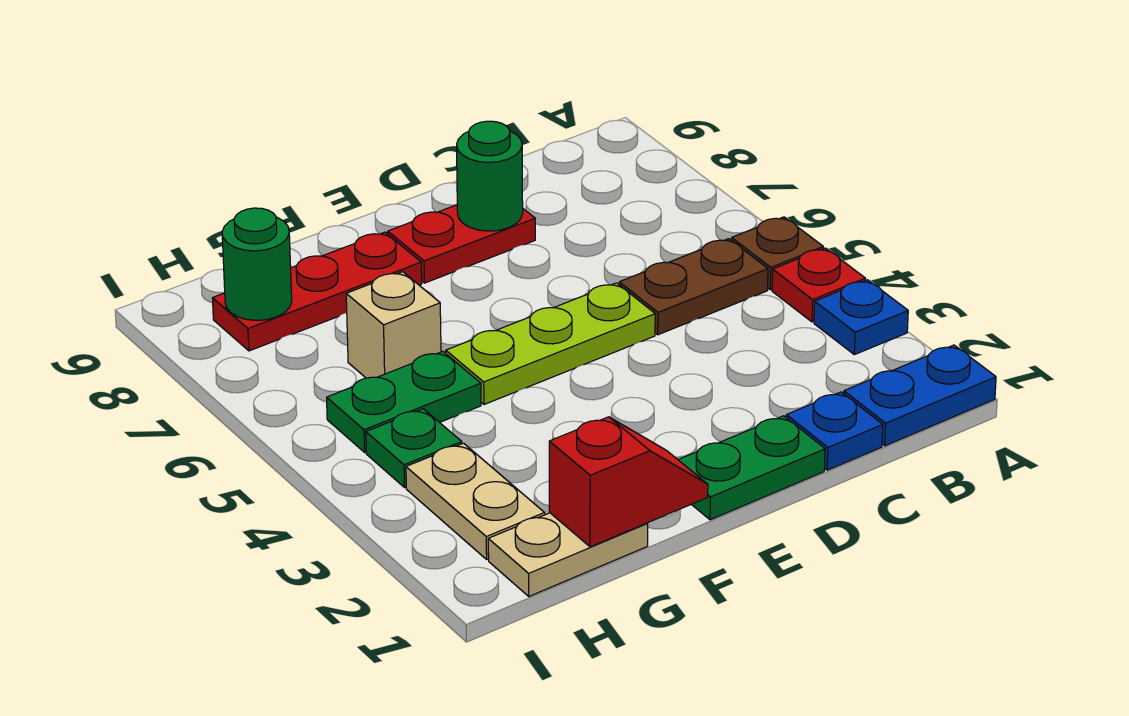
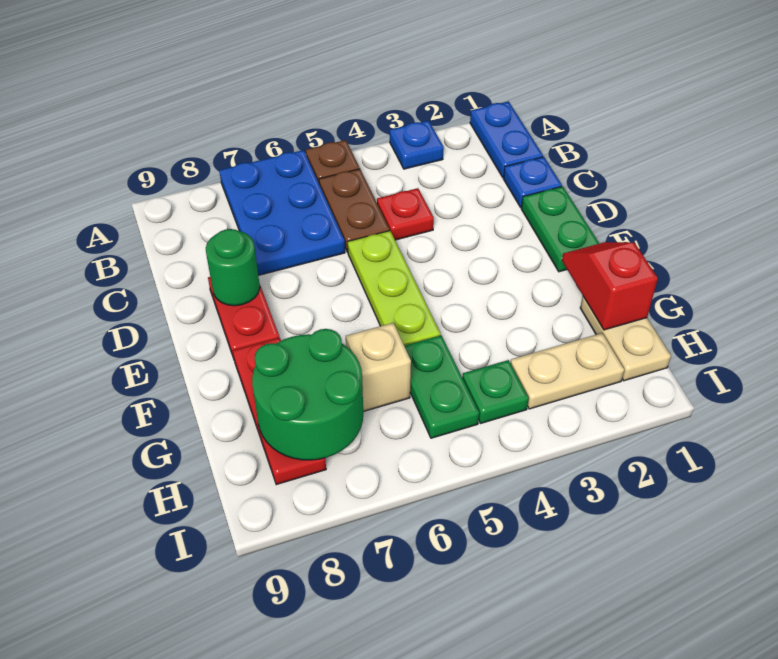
red 1x1 plate [772,248,865,322] -> red 1x1 plate moved to [377,188,434,240]
none -> blue 2x3 plate [219,150,345,275]
green 1x1 round brick [222,208,292,320] -> green 2x2 round brick [252,329,363,460]

